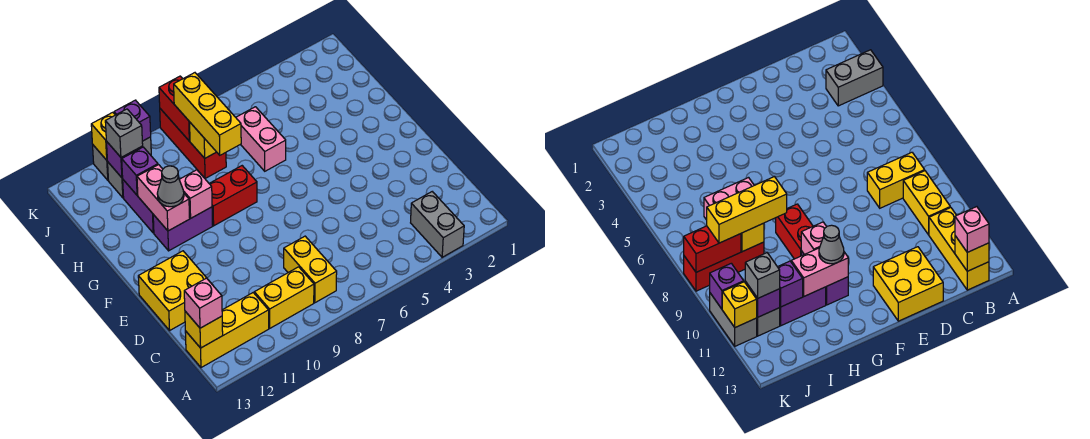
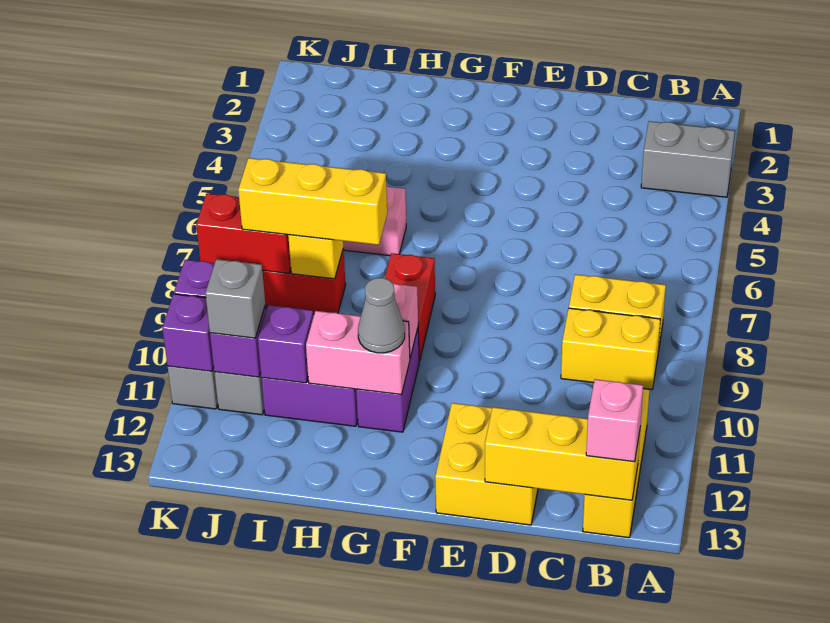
yellow 1x2 brick [254,267,314,328] -> yellow 1x2 brick turned to [561,308,660,390]
yellow 1x1 brick [185,311,223,348] -> yellow 1x3 brick [485,407,640,500]
yellow 1x1 brick [91,112,115,160] -> purple 1x1 brick [162,294,214,371]

